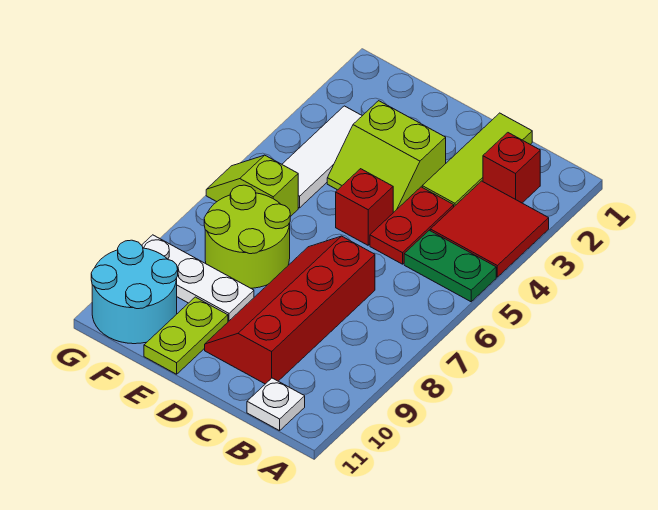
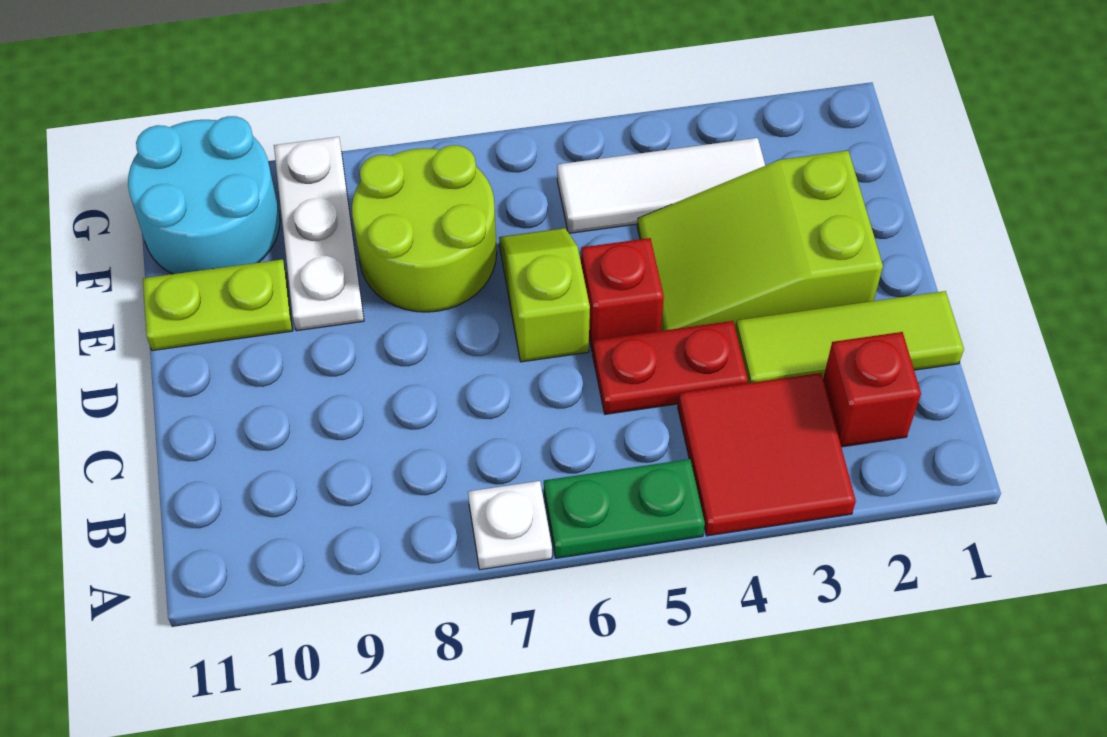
green 1x2 plate [404,230,496,302] -> green 1x2 plate turned to [544,459,705,558]
white 1x1 plate [247,378,305,431] -> white 1x1 plate moved to [468,481,552,570]
red 2x4 slope [205,236,375,384] -> none
lime 2x2 slope [327,101,446,213] -> lime 2x3 slope [637,151,883,331]
lime 1x2 slope [206,155,298,217] -> lime 1x2 slope moved to [499,228,590,362]

